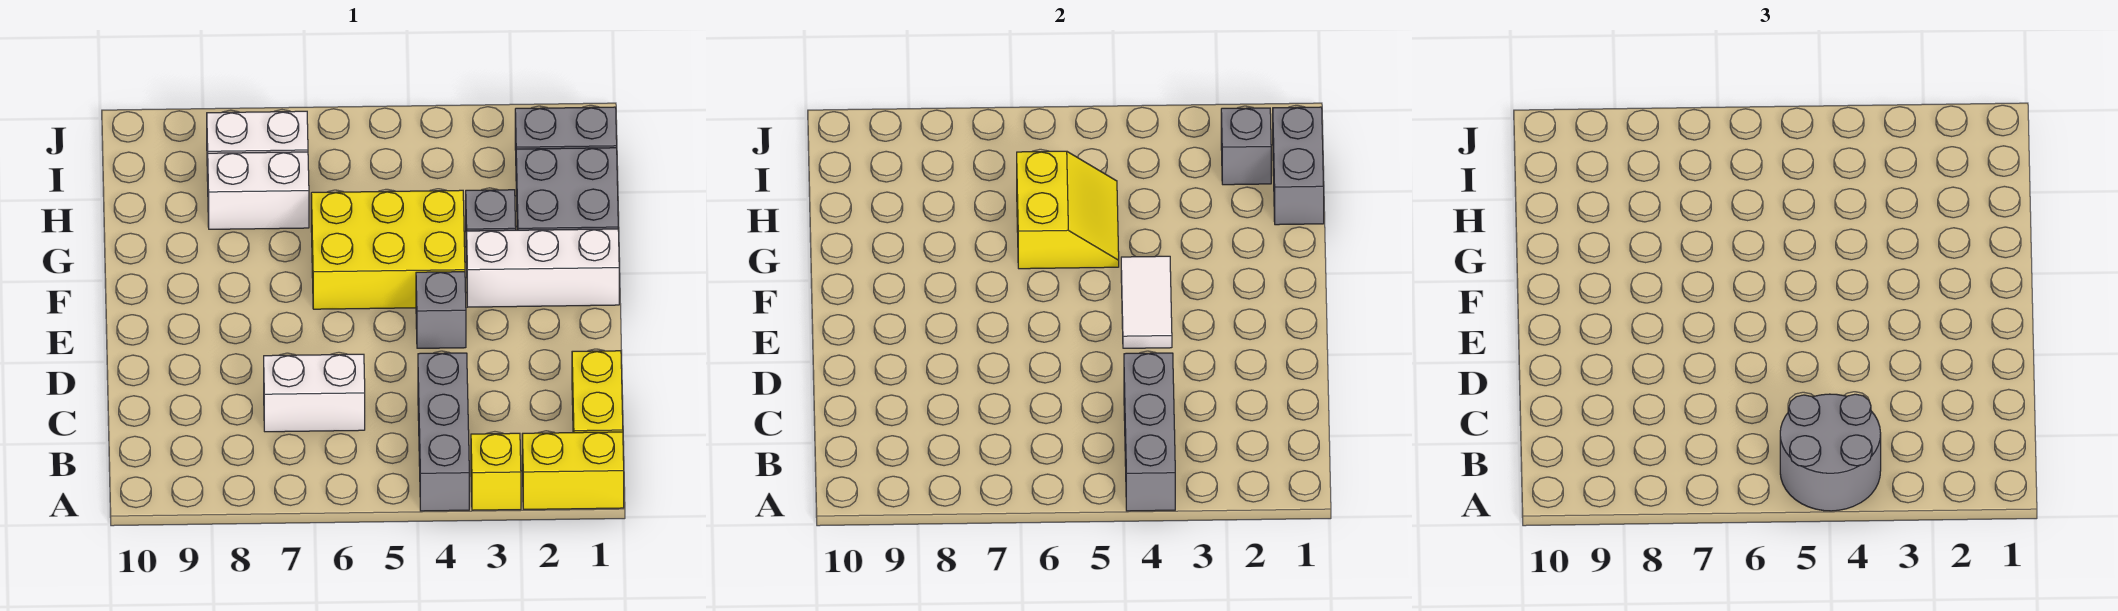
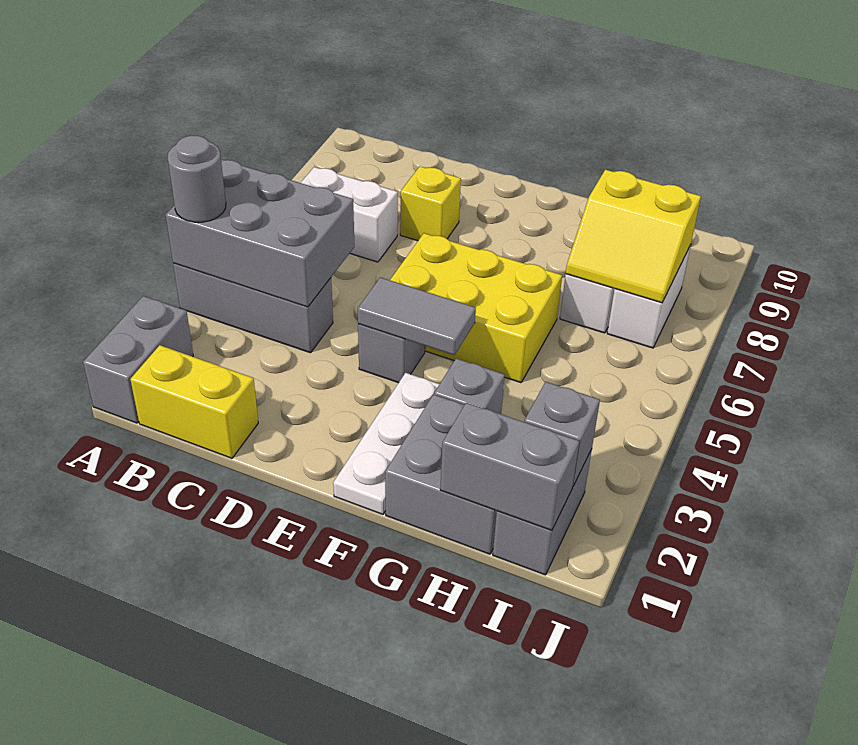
yellow 1x2 brick [522,432,624,509] -> grey 1x2 brick [83,296,193,423]
yellow 1x1 brick [471,433,521,510] -> yellow 1x1 brick moved to [400,166,461,241]
grey 1x3 brick [1124,353,1175,511] -> grey 2x3 brick [166,159,354,307]
grey 2x2 round brick [1780,394,1881,511] -> grey 1x1 round brick [168,136,226,222]
white 1x2 brick [264,354,365,432] -> white 1x2 brick turned to [301,167,398,262]
white 1x2 tile [1121,256,1172,348] -> grey 1x2 tile [358,277,476,355]
white 1x3 brick [467,229,619,307] -> white 1x3 plate [333,373,439,514]
yellow 2x3 brick [311,190,465,309] -> yellow 2x3 brick turned to [390,233,562,383]
yellow 2x2 slope [1017,151,1119,269] -> yellow 2x2 slope moved to [566,170,701,303]

